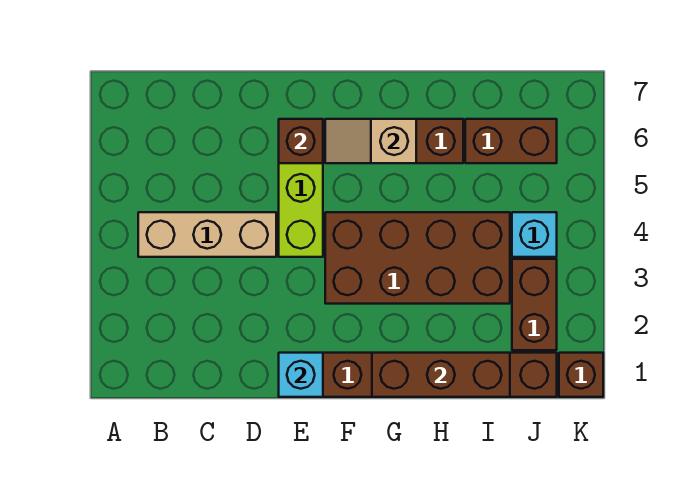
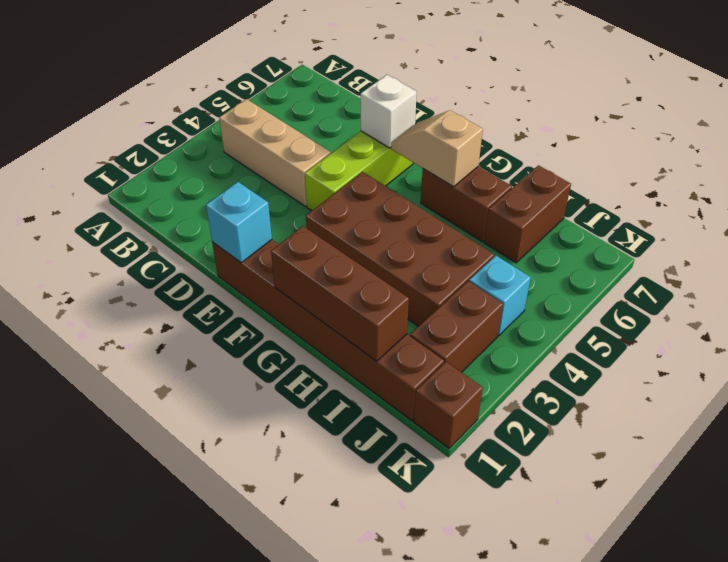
brown 1x1 brick [279,119,323,163] -> white 1x1 brick [361,75,417,148]
brown 1x2 brick [465,119,557,163] -> brown 1x2 brick turned to [484,165,571,263]

